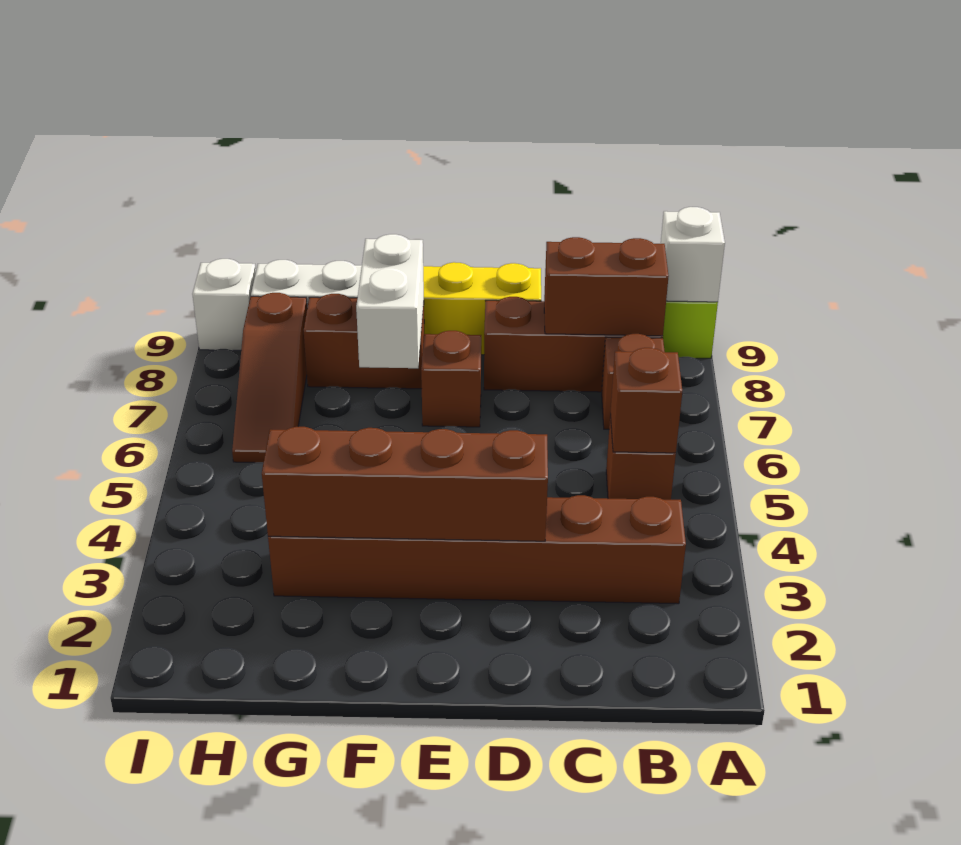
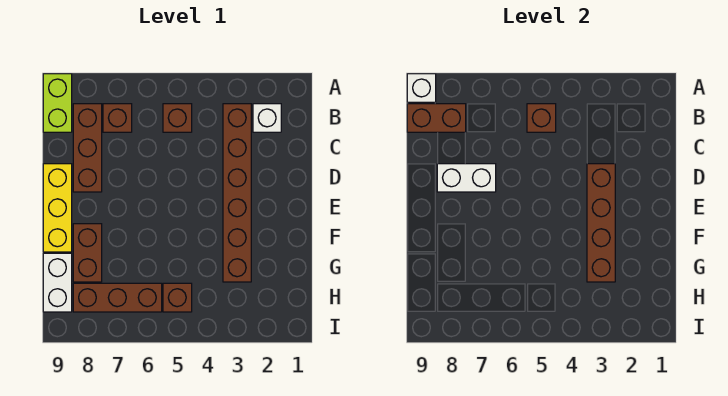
brown 1x2 brick [544,237,669,336] -> brown 1x2 brick turned to [407,104,466,132]
brown 1x1 brick [421,331,481,427] -> brown 1x1 brick moved to [163,283,192,312]
white 1x2 brick [356,234,424,368] -> white 1x2 brick moved to [437,164,496,192]
brown 1x3 slope [232,293,307,463] -> brown 1x3 brick [73,283,162,312]
white 1x1 brick [192,259,256,350] -> white 1x1 brick moved to [253,104,281,132]

